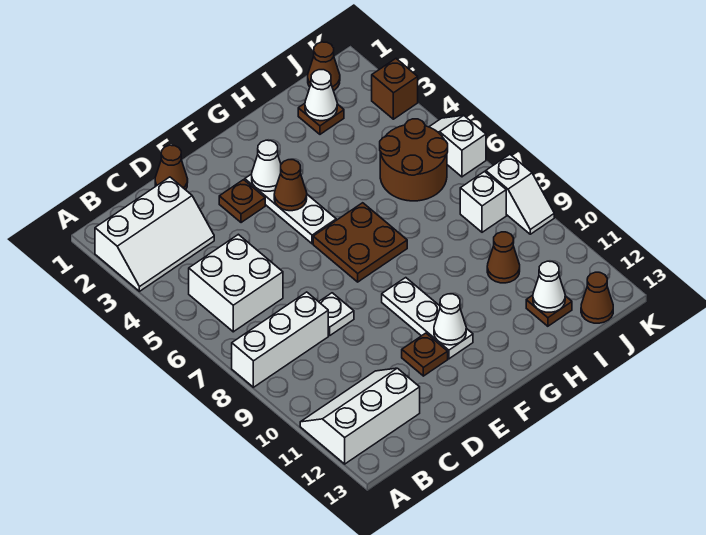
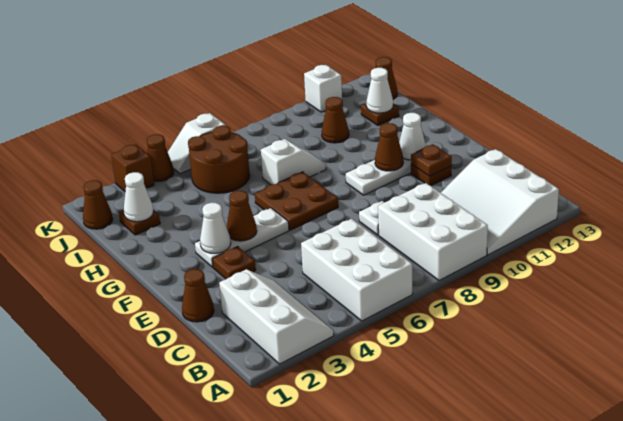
white 1x3 brick [232,292,328,387] -> white 2x3 brick [378,183,488,280]
white 2x3 slope [300,368,420,464] -> white 3x3 slope [441,149,559,255]
white 2x2 brick [189,234,283,332] -> white 2x3 brick [301,219,413,321]
none -> brown 1x1 plate [411,144,452,176]
none -> brown 1x1 cone [375,123,403,171]
white 1x1 brick [460,172,506,232] -> white 1x1 brick moved to [304,65,342,112]
none -> brown 1x1 cone [147,134,174,181]
white 1x2 slope [486,154,554,234] -> white 1x2 slope moved to [261,139,326,185]

